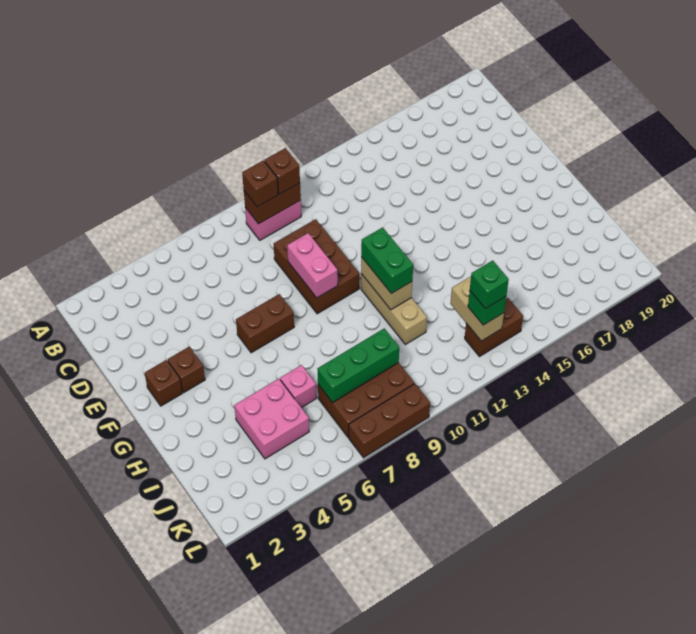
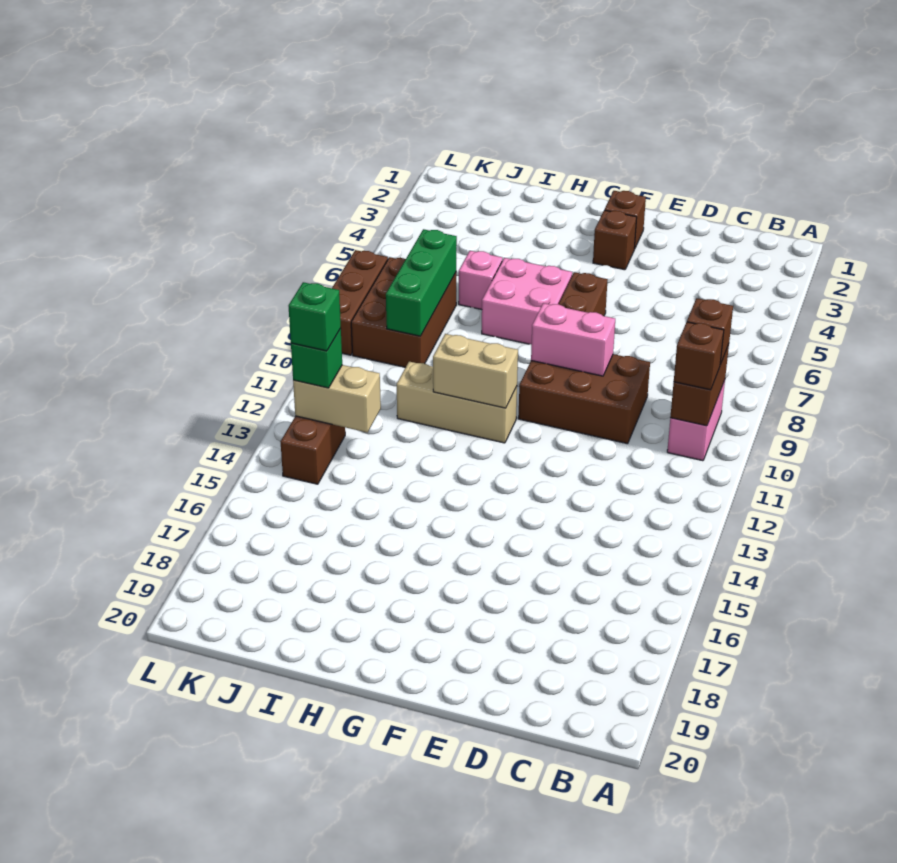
green 1x2 brick [361,227,413,294] -> none
pink 2x2 brick [234,379,309,459] -> pink 2x2 brick moved to [482,258,572,344]

